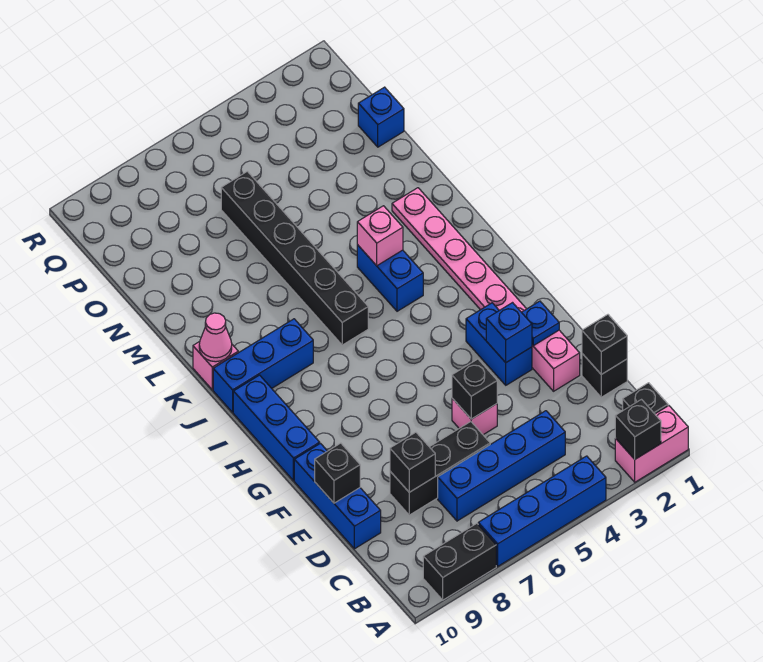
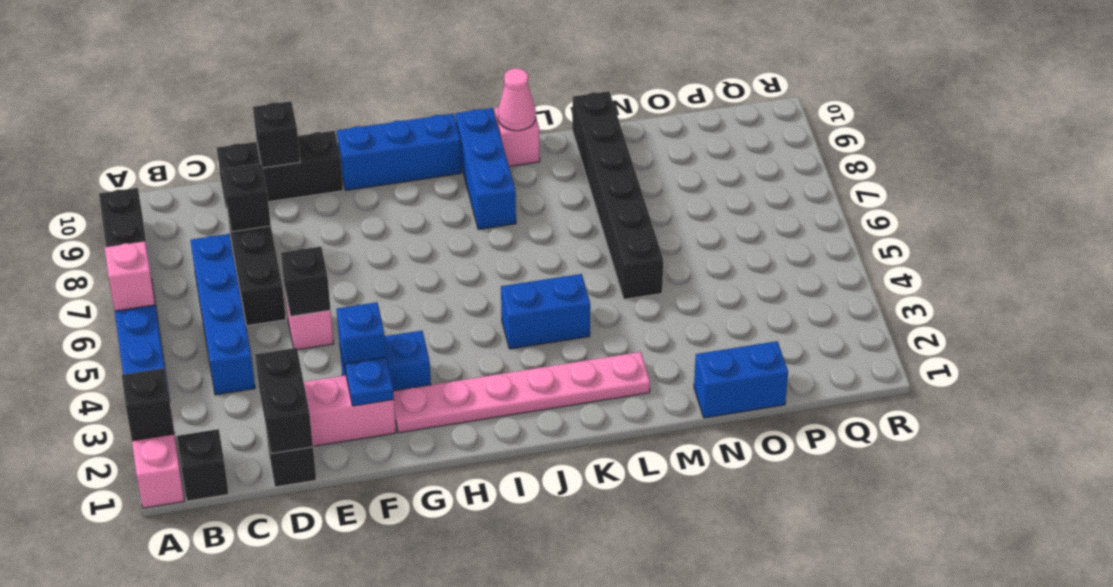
black 1x1 brick [582,315,627,374] -> black 1x2 brick [255,348,313,454]
blue 1x3 brick [294,443,381,549] -> black 1x3 brick [217,131,343,208]
black 1x6 brick [221,171,368,345] -> black 1x6 brick turned to [572,91,663,299]
pink 1x1 brick [357,206,403,266] -> pink 1x1 brick moved to [105,241,155,311]
blue 1x1 brick [358,87,404,147] -> blue 1x2 brick [694,341,788,418]

